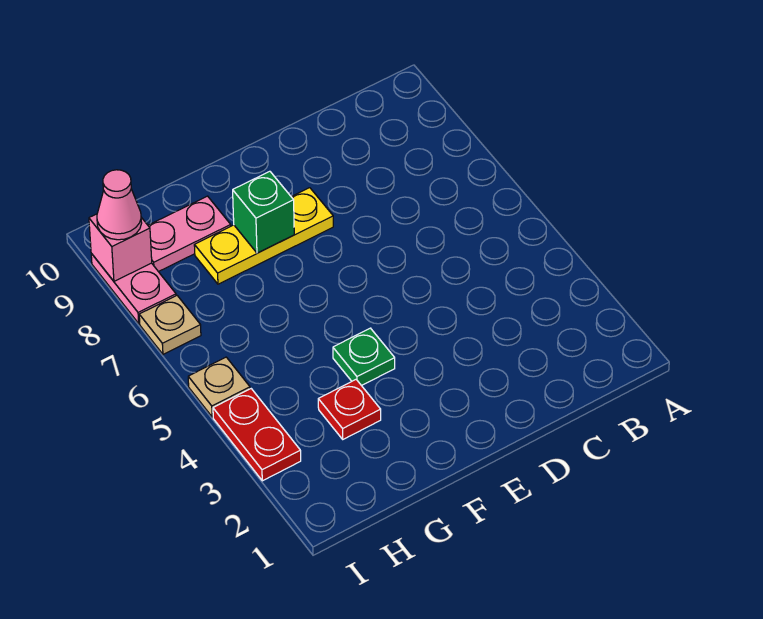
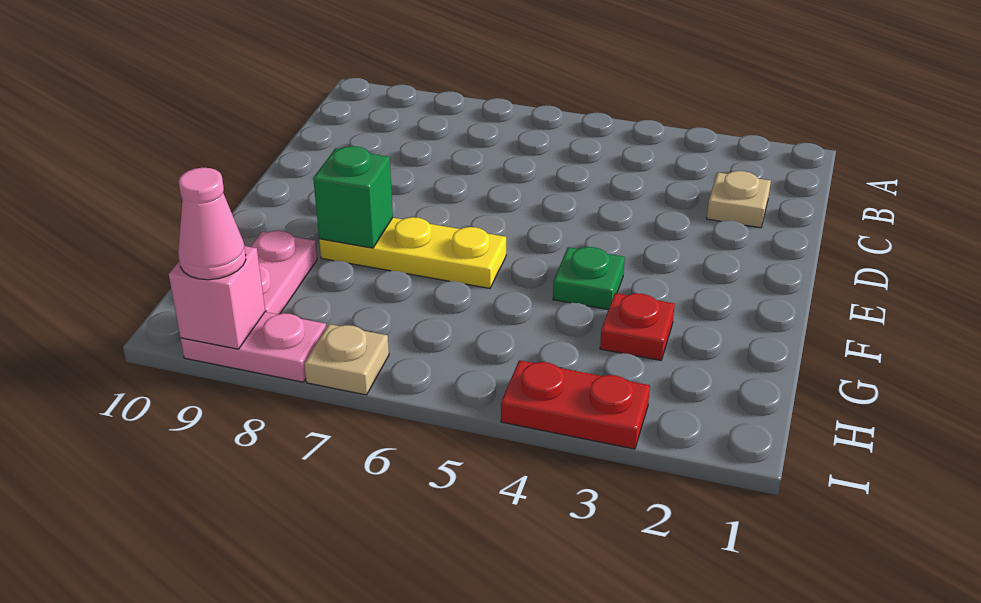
yellow 1x3 plate [194,188,333,284] -> yellow 1x3 plate turned to [319,217,506,288]
tan 1x1 plate [188,357,250,417] -> tan 1x1 plate moved to [707,171,771,228]

